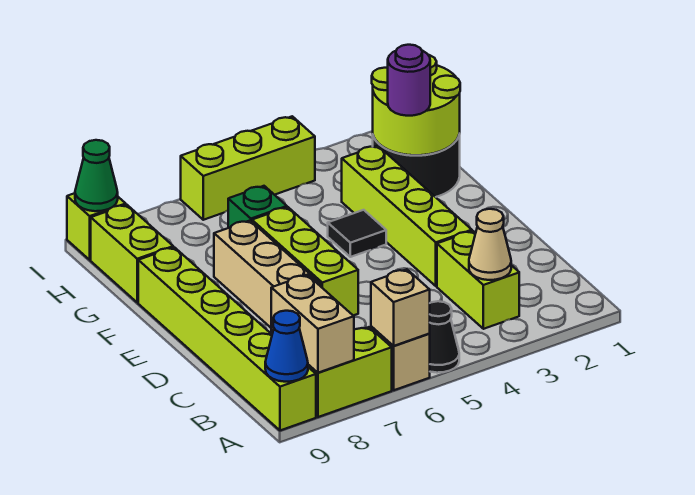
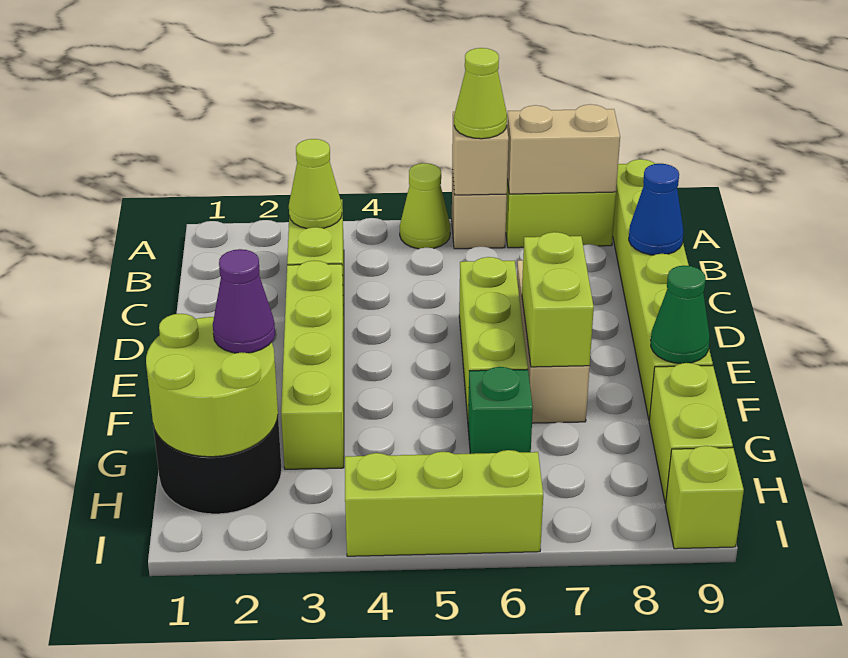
black 1x1 cone [429,301,459,373] -> lime 1x1 cone [400,163,450,249]
none -> lime 1x1 cone [454,48,507,139]
tan 1x2 brick [271,275,354,373] -> tan 1x2 brick turned to [507,104,620,194]
blue 1x1 cone [265,311,308,382] -> blue 1x1 cone moved to [629,164,683,255]
tan 1x1 cone [469,209,511,280] -> lime 1x1 cone [289,139,342,229]
none -> lime 1x2 brick [522,232,594,367]
black 1x1 tile [328,210,386,257] -> none
purple 1x1 round brick [388,45,430,116] -> purple 1x1 cone [213,249,275,353]
green 1x1 cone [75,140,118,211] -> green 1x1 cone moved to [651,266,710,364]

